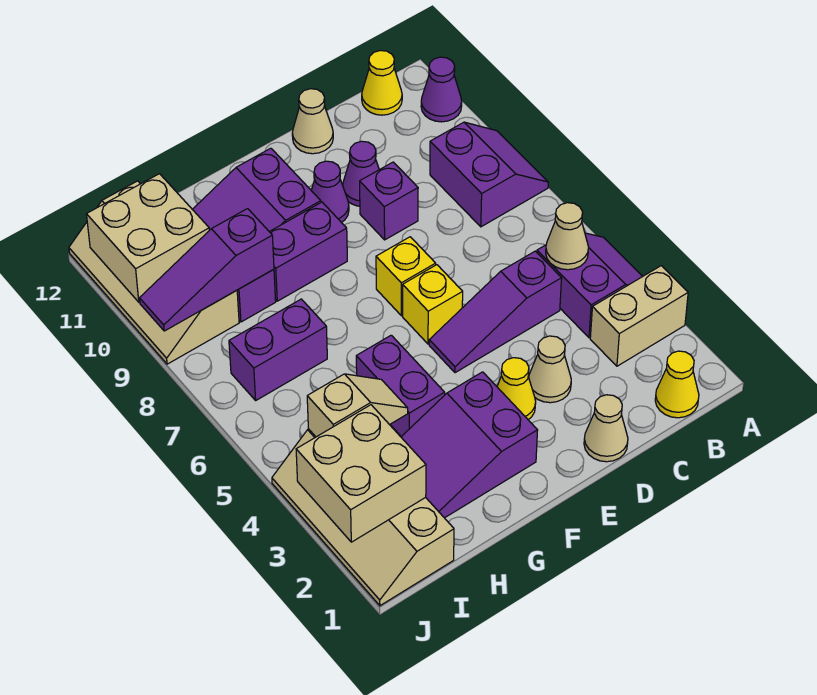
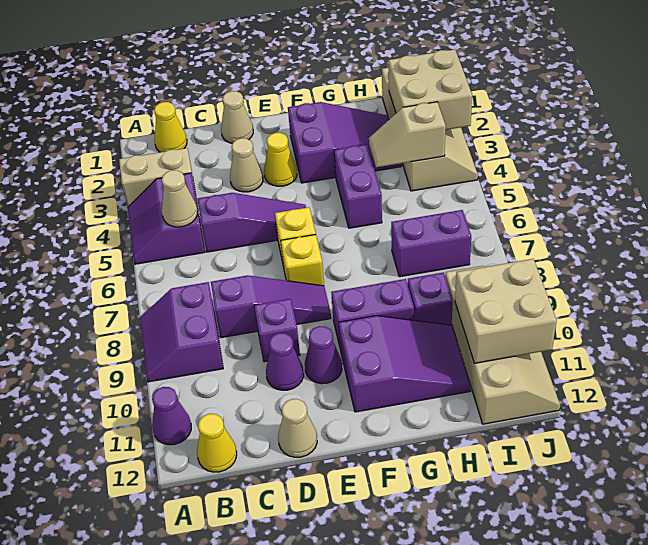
purple 1x3 slope [140,209,274,331] -> purple 1x3 slope moved to [211,275,331,338]

